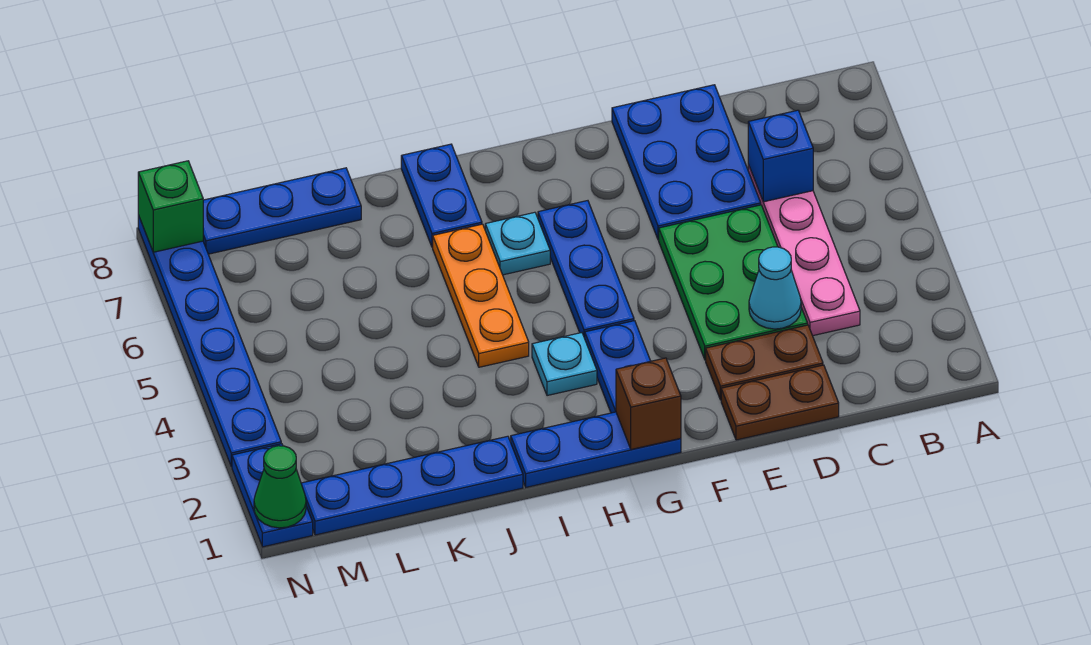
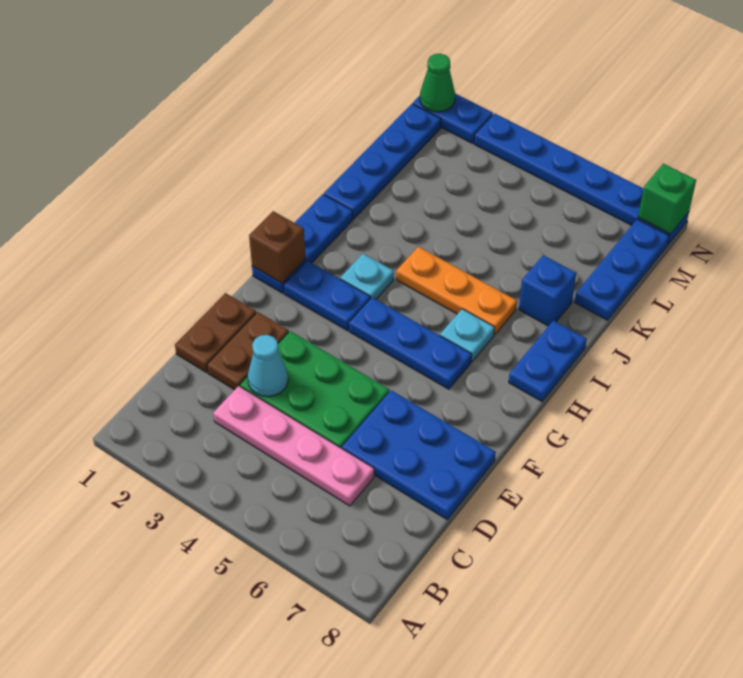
blue 1x1 brick [748,110,813,202] -> blue 1x1 brick moved to [519,255,576,326]
blue 1x2 plate [401,144,482,247] -> blue 1x2 plate turned to [509,320,587,401]

